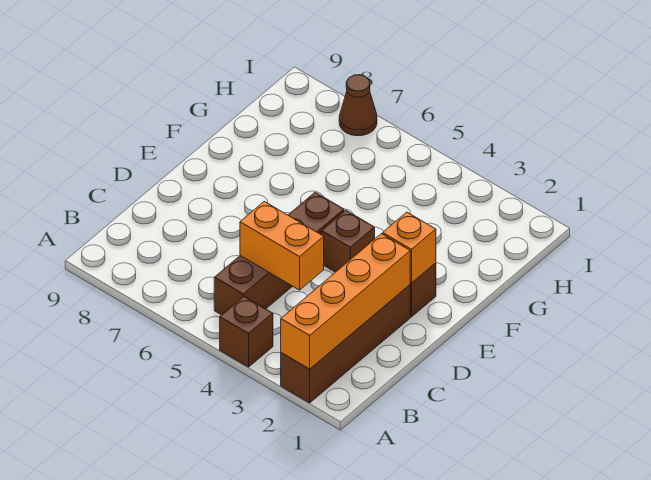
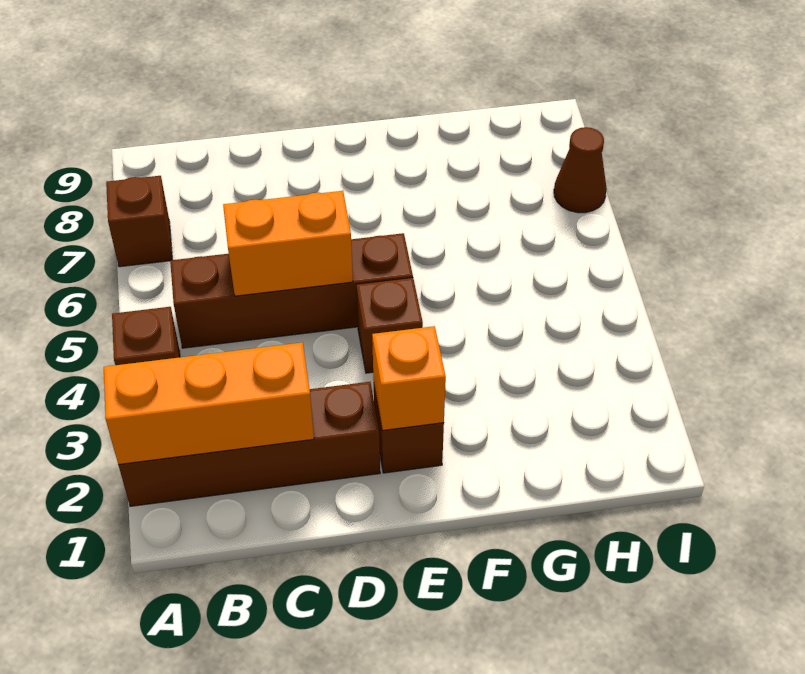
orange 1x4 brick [281,234,410,369] -> orange 1x3 brick [104,342,314,465]
none -> brown 1x1 brick [106,176,172,267]
orange 1x2 brick [240,201,324,290] -> orange 1x2 brick turned to [223,191,353,296]

